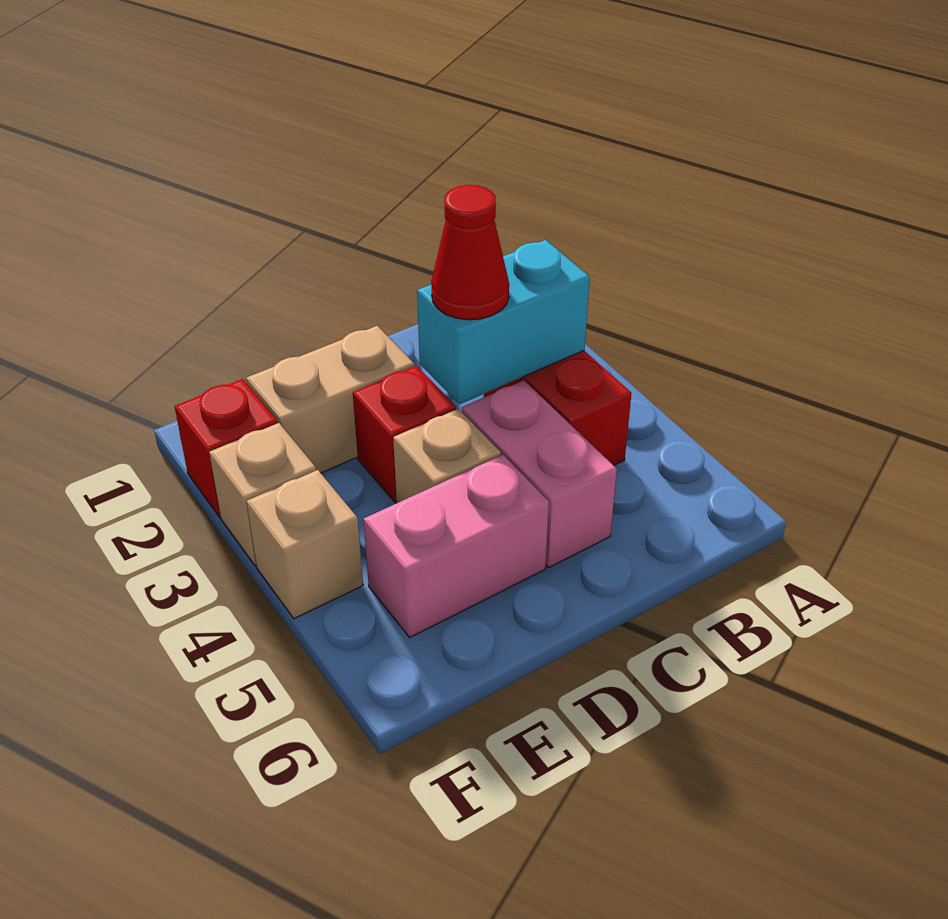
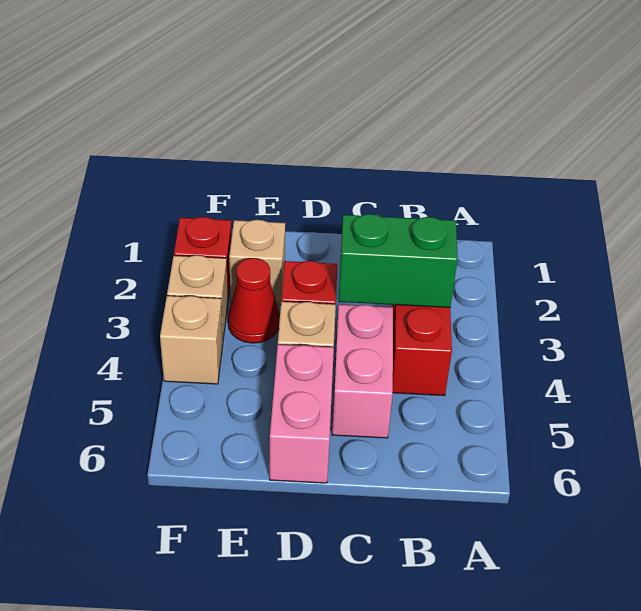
cyan 1x2 brick [417,240,590,404] -> green 1x2 brick [339,214,458,307]
red 1x1 cone [431,185,509,320] -> red 1x1 cone moved to [228,258,280,343]
tan 1x2 brick [246,326,415,473] -> tan 1x1 brick [229,220,285,304]
pink 1x2 brick [363,455,549,637] -> pink 1x2 brick turned to [270,344,334,483]

